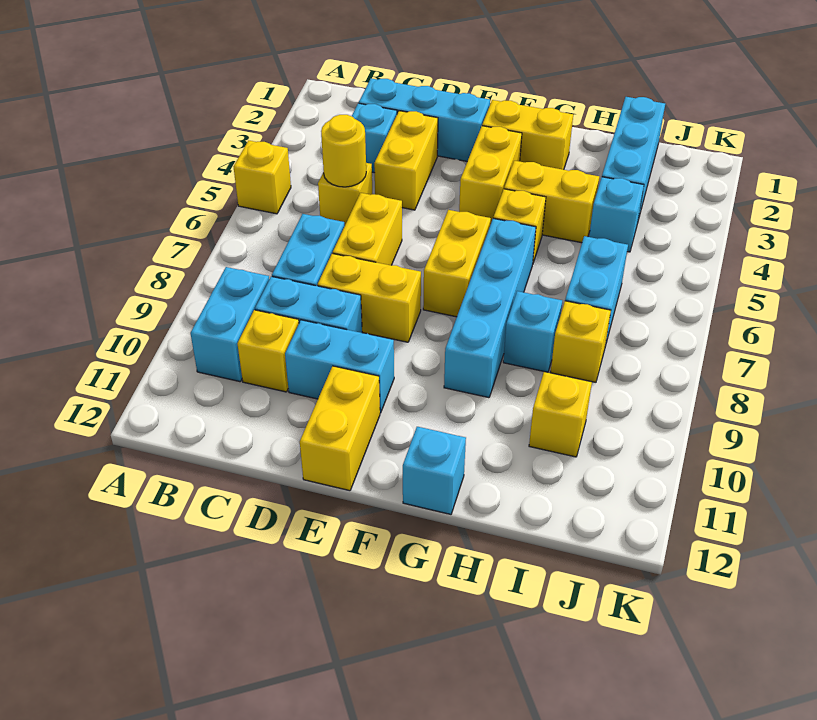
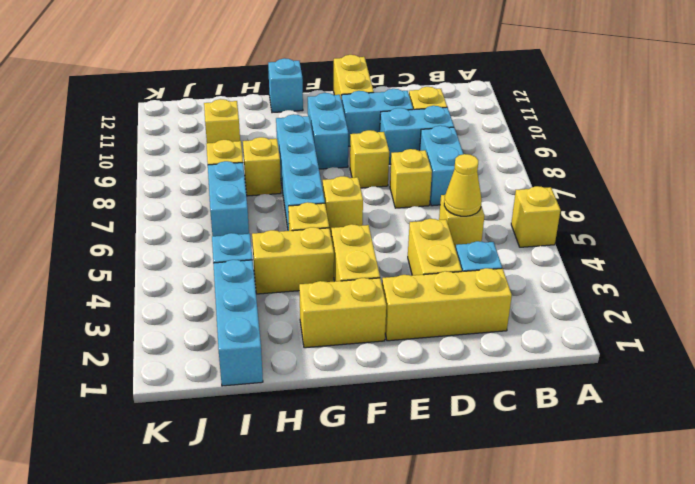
cyan 1x2 brick [190,267,269,382] -> cyan 1x2 brick moved to [308,93,348,169]
cyan 1x3 brick [359,78,490,161] -> yellow 1x3 brick [382,268,512,341]
yellow 1x1 round brick [321,115,366,187] -> yellow 1x1 cone [444,154,482,216]
yellow 1x2 brick [333,193,402,265] -> yellow 1x1 brick [390,149,432,208]
yellow 1x2 brick [318,253,421,342] -> yellow 1x1 brick [350,130,389,188]
yellow 1x2 brick [423,210,491,317] -> yellow 1x1 brick [323,176,363,234]
cyan 1x1 brick [503,291,562,372] -> yellow 1x1 brick [243,137,281,196]

